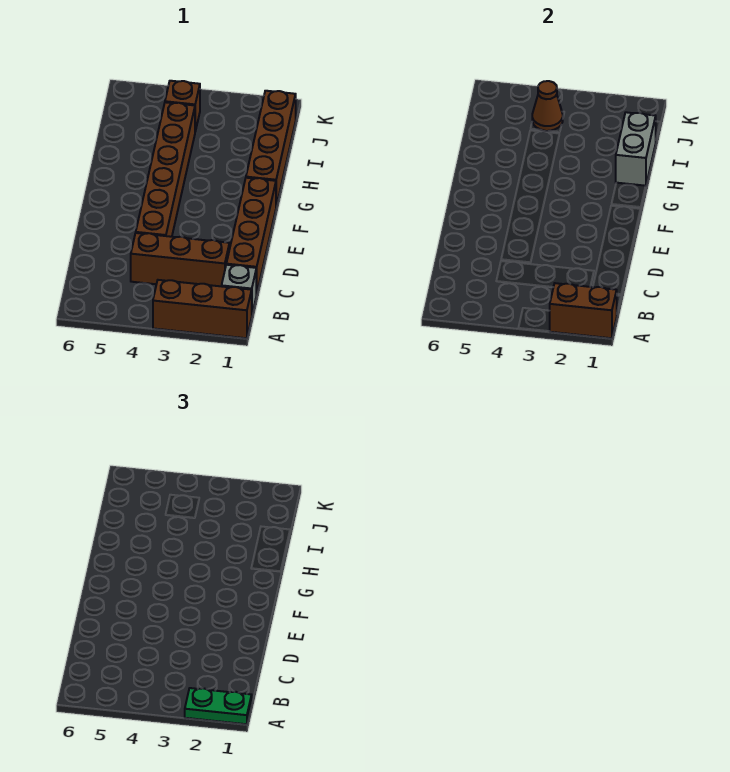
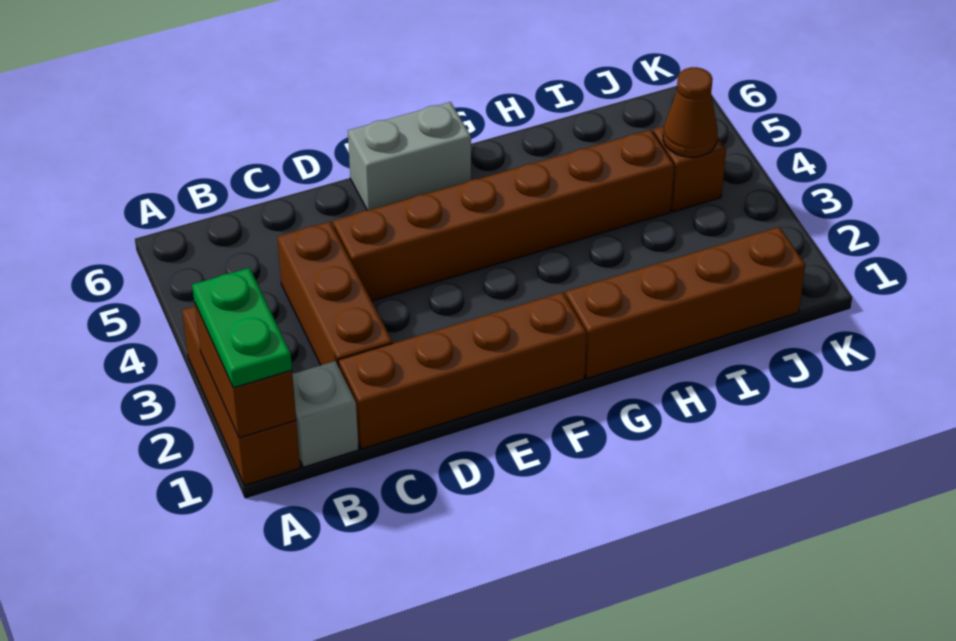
grey 1x2 brick [616,112,656,186] -> grey 1x2 brick moved to [348,102,471,210]

